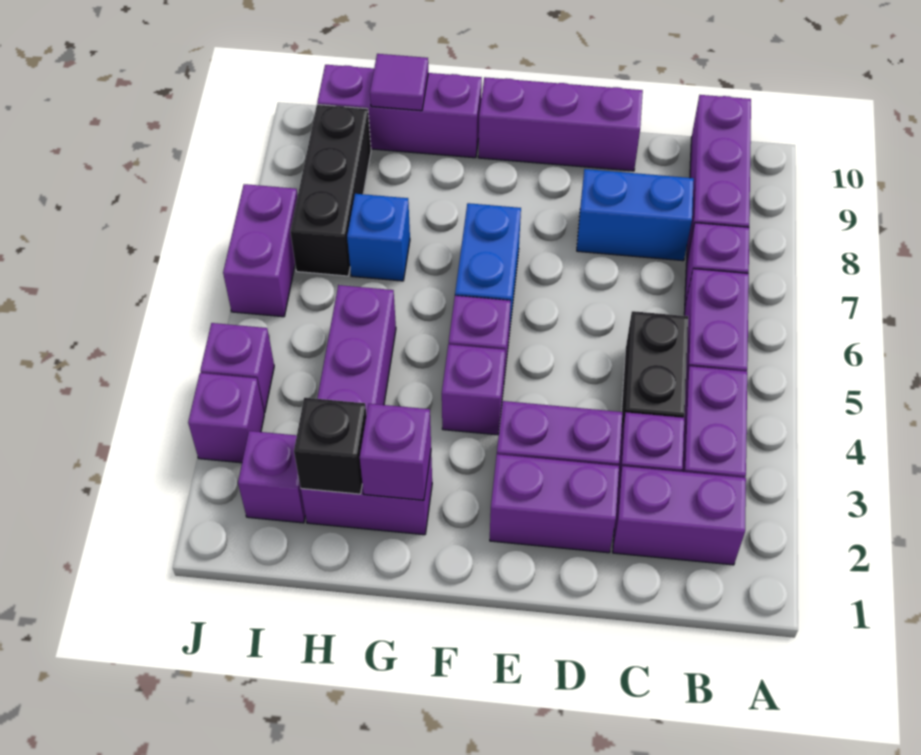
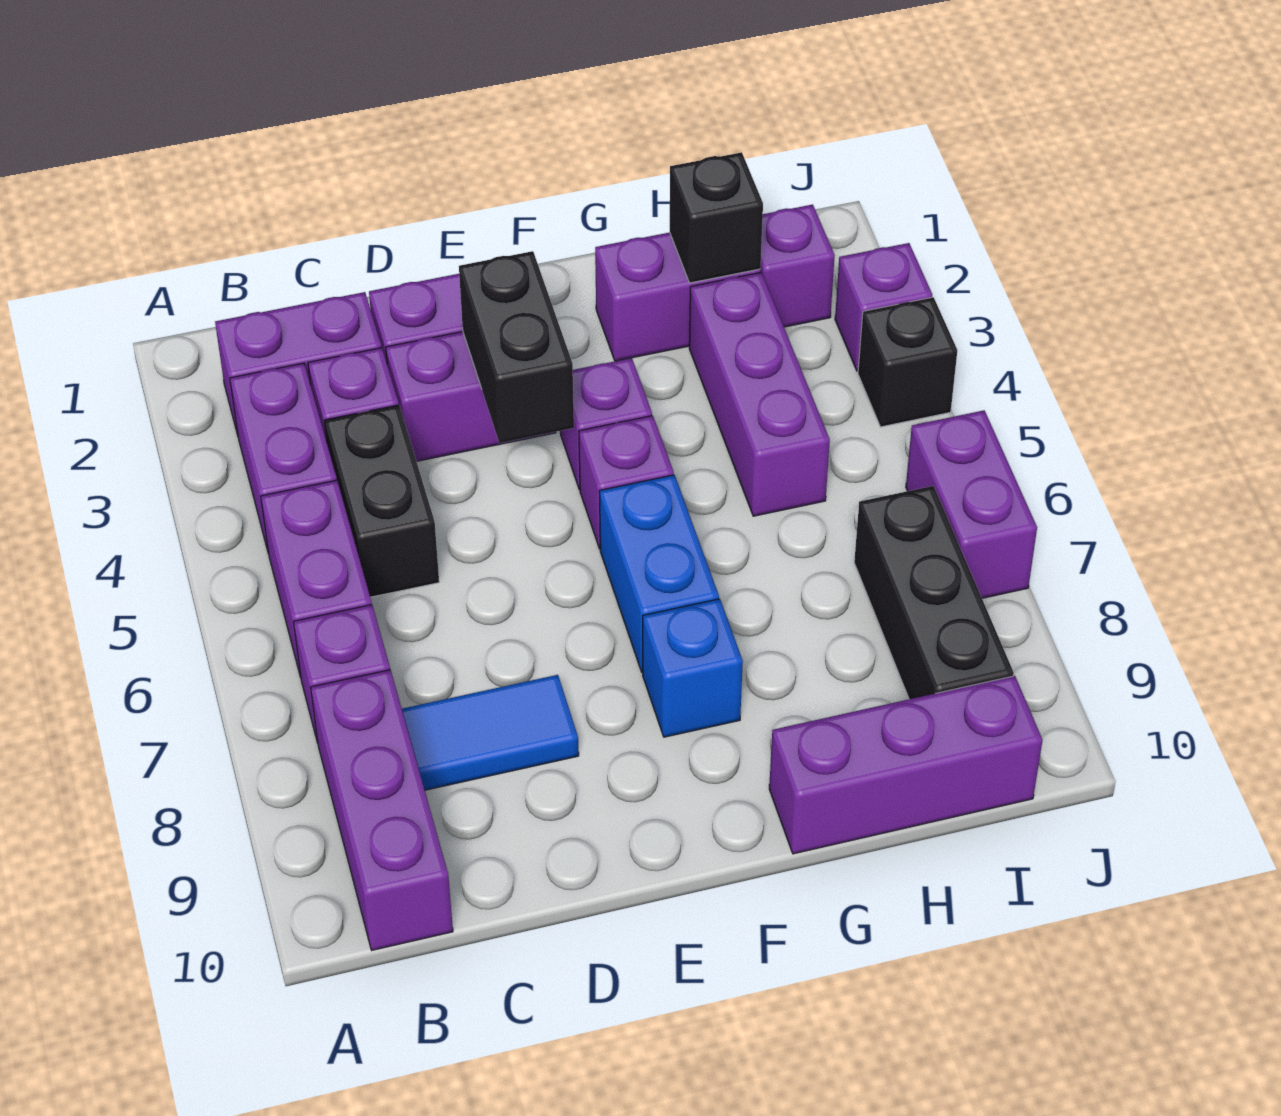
blue 1x2 brick [577,169,694,261] -> blue 1x2 tile [402,675,579,790]
purple 1x3 brick [478,77,643,171] -> none
none -> black 1x2 brick [459,251,574,443]
purple 1x1 brick [360,404,431,500] -> none
blue 1x1 brick [347,194,410,281] -> blue 1x1 brick moved to [643,599,743,737]
purple 1x1 tile [370,54,428,111] -> none
purple 1x1 brick [200,323,274,413] -> black 1x1 brick [858,297,957,427]

